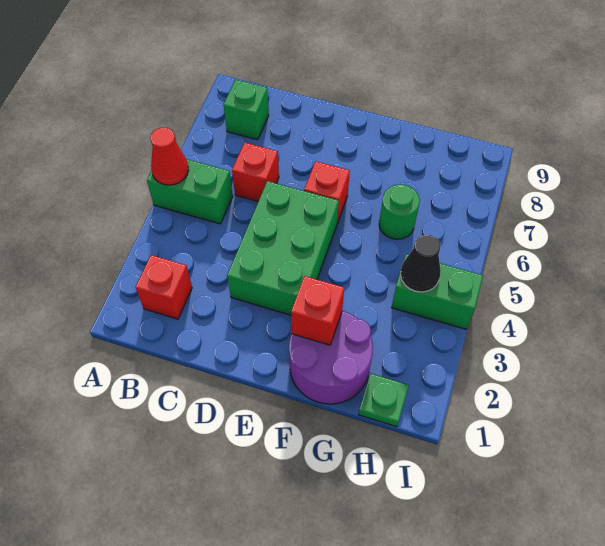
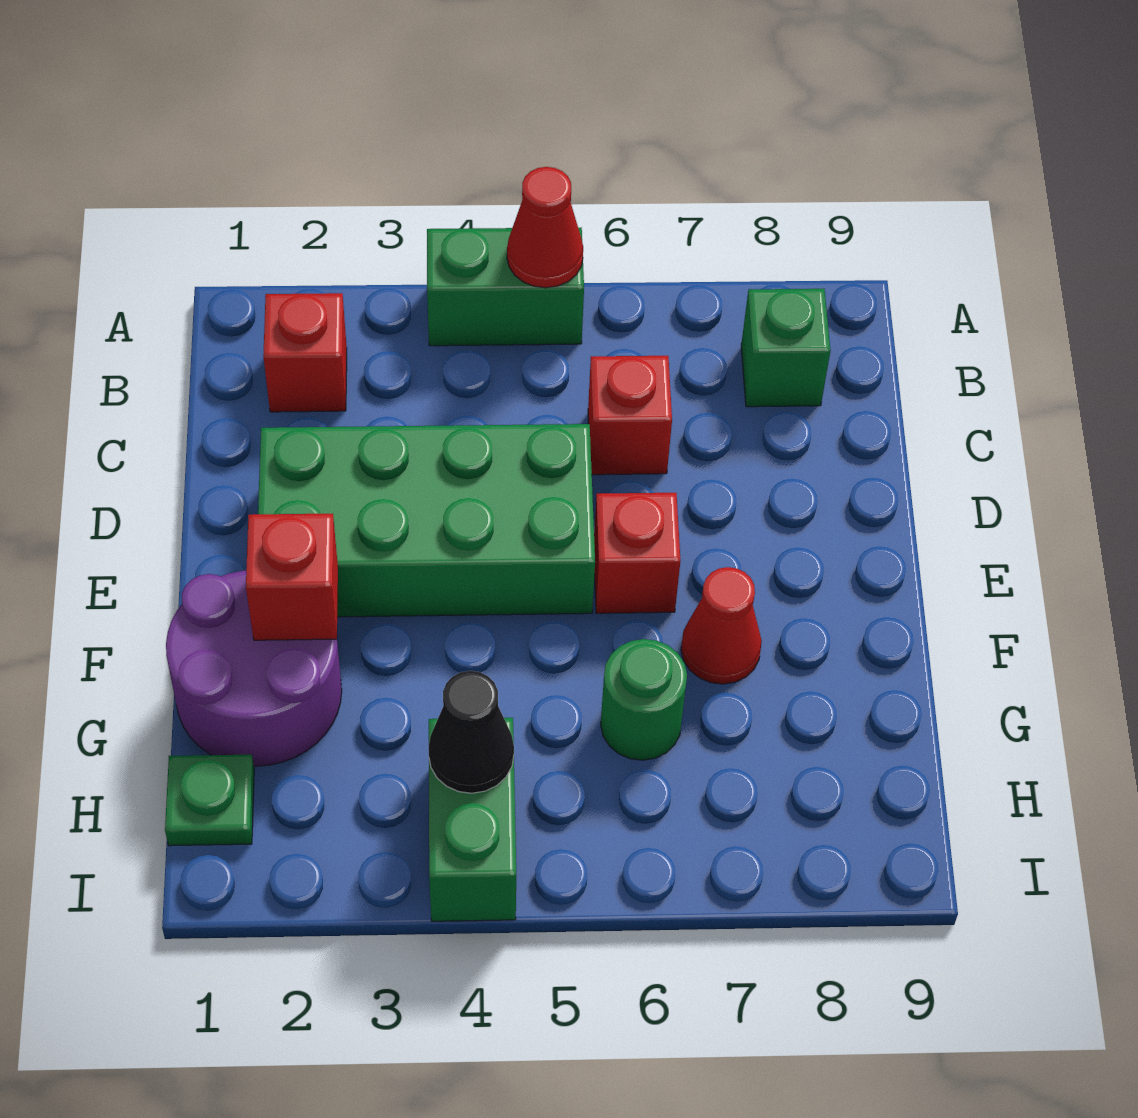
green 1x2 brick [147,159,233,224] -> green 1x2 brick turned to [427,228,584,346]
green 2x3 brick [227,181,339,315] -> green 2x4 brick [258,424,595,617]
none -> red 1x1 cone [681,567,762,684]

